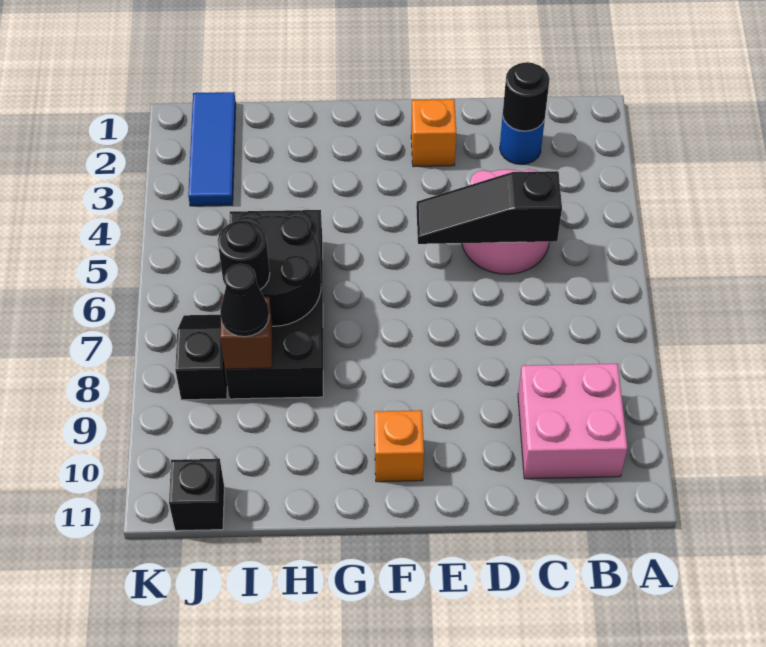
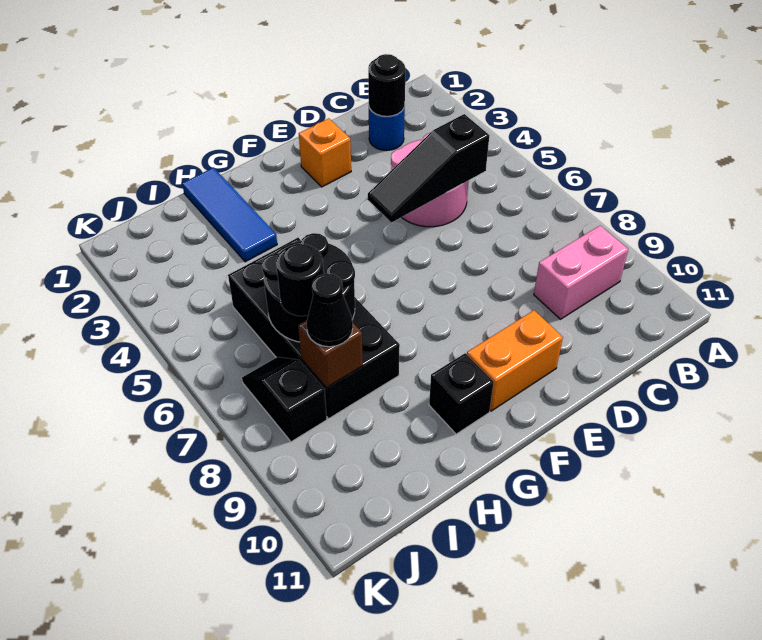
pink 2x2 brick [518,364,627,479] -> pink 1x2 brick [534,226,628,319]
orange 1x1 brick [374,410,424,482] -> orange 1x2 brick [467,310,563,411]
blue 1x3 tile [188,92,236,206] -> blue 1x3 tile moved to [182,168,277,262]
black 1x1 brick [169,459,224,531] -> black 1x1 brick moved to [429,353,494,434]

